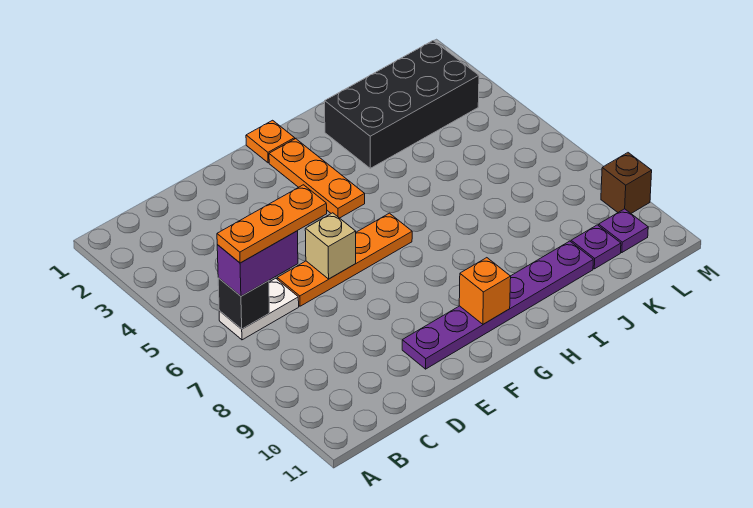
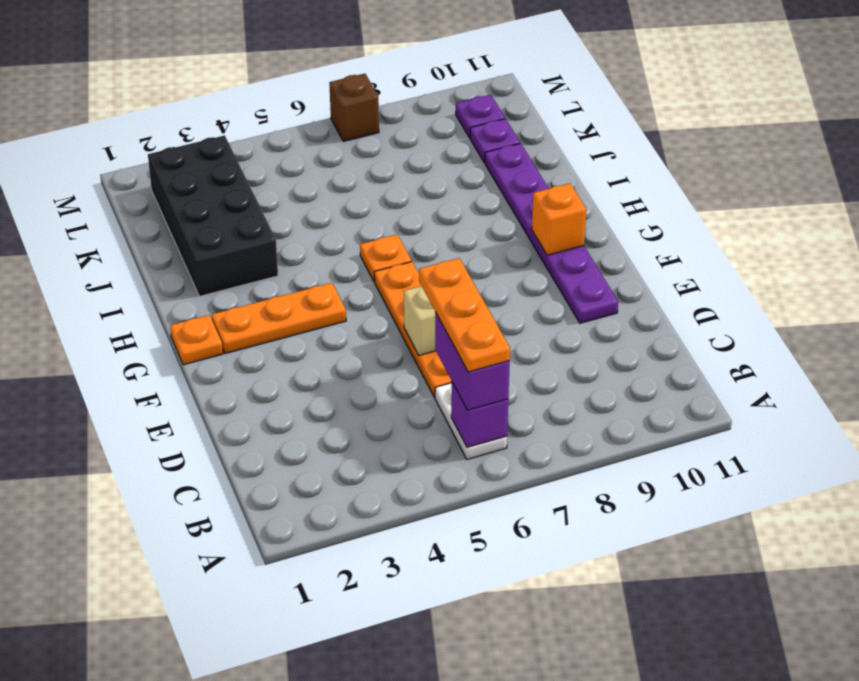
black 1x1 brick [218,278,269,329] -> purple 1x1 brick [451,382,508,447]
none -> orange 1x1 plate [360,235,412,282]
brown 1x1 brick [601,153,652,213] -> brown 1x1 brick moved to [329,74,379,141]

